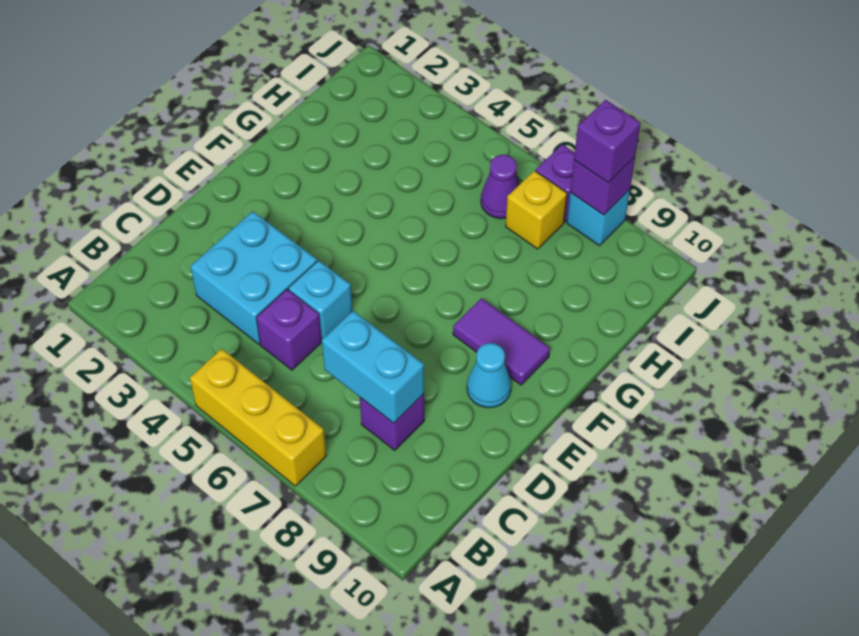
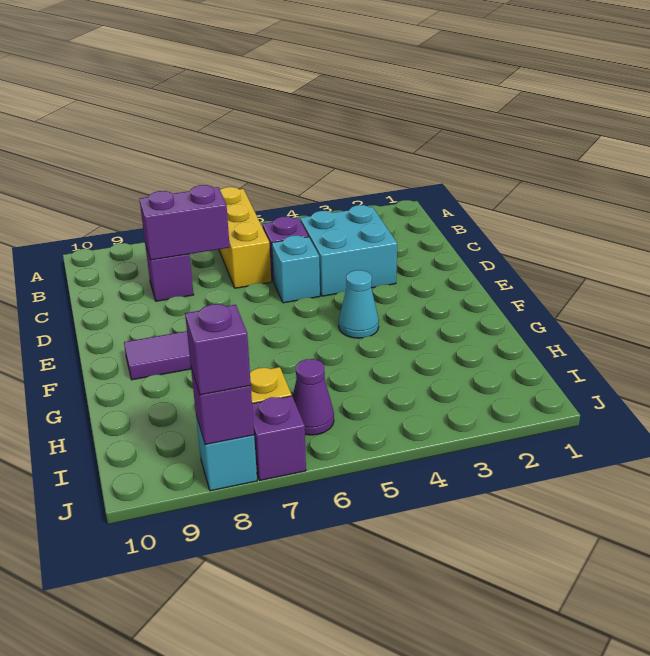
yellow 1x3 brick [190,349,326,486] -> yellow 1x3 brick turned to [219,187,271,288]
cyan 1x2 brick [322,311,424,423] -> purple 1x2 brick [140,185,230,260]
cyan 1x1 cone [467,343,511,408] -> cyan 1x1 cone moved to [339,270,379,338]

